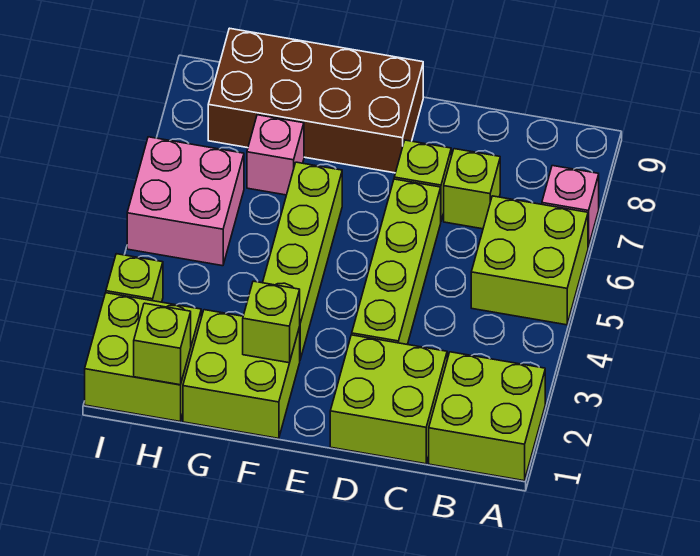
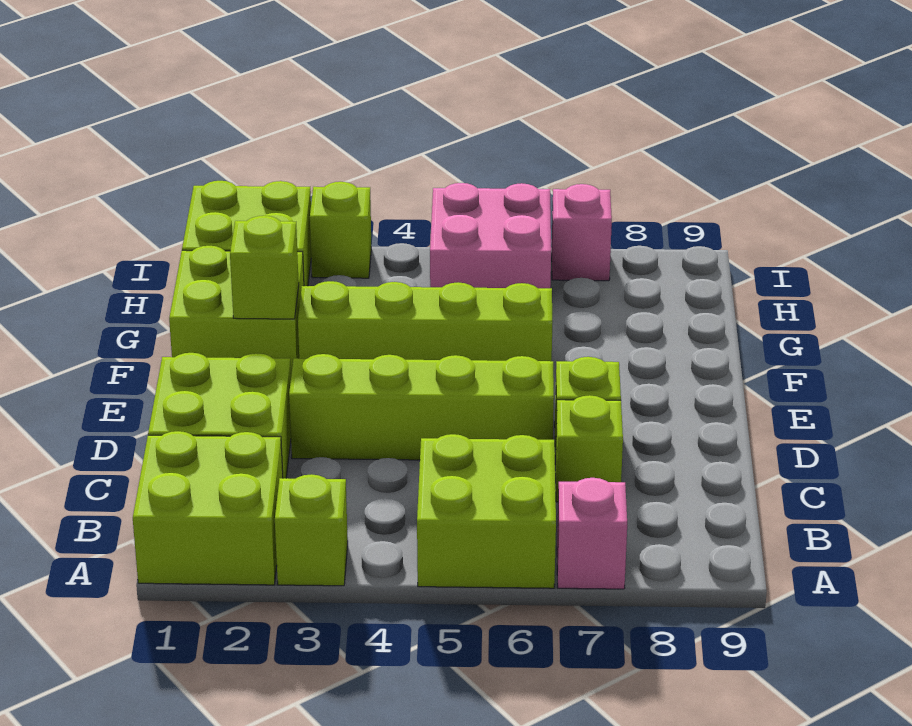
brown 2x4 brick [208,28,423,173] -> none
pink 1x1 brick [247,115,304,195] -> pink 1x1 brick moved to [551,184,612,281]
lime 1x1 brick [134,303,191,385] -> lime 1x1 brick moved to [275,474,348,586]

